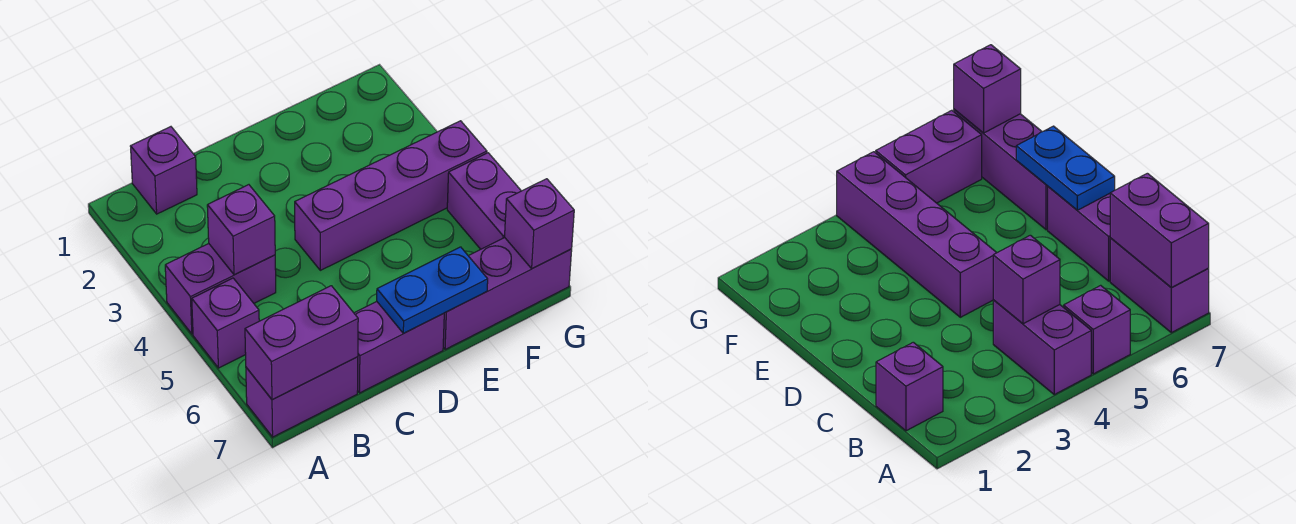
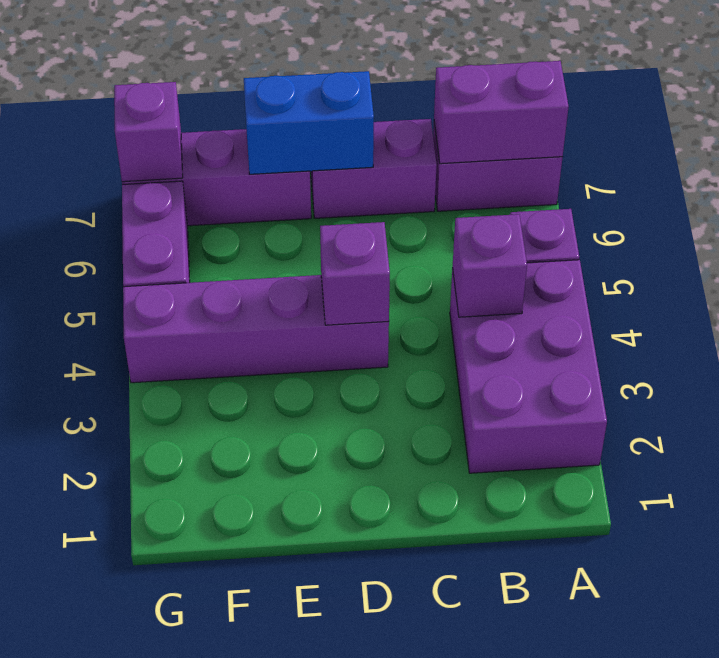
purple 1x2 brick [165,244,276,334] -> purple 2x3 brick [450,260,607,473]
purple 1x1 brick [130,127,197,214] -> purple 1x1 brick moved to [320,222,390,325]
blue 1x2 plate [377,247,488,333] -> blue 1x2 brick [244,71,374,174]

